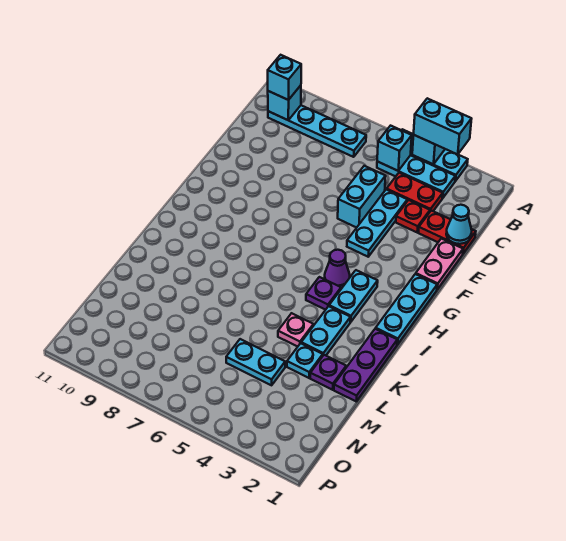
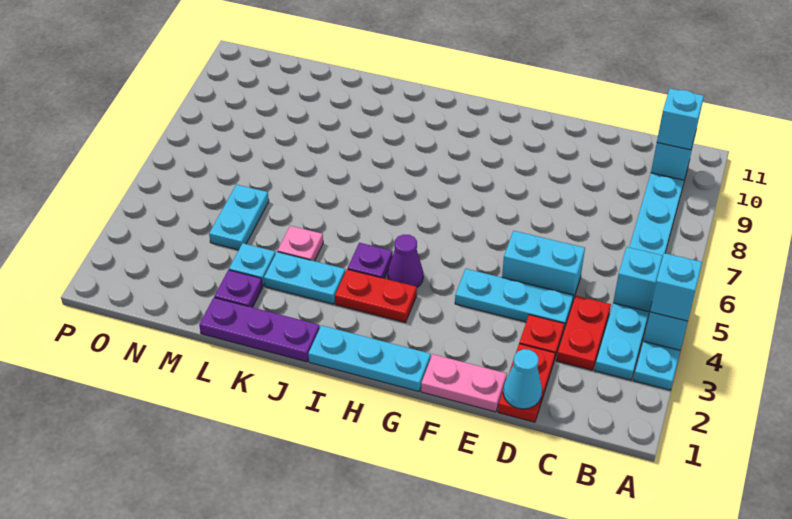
cyan 1x2 brick [414,98,471,154] -> cyan 1x1 brick [650,253,702,321]
cyan 1x2 plate [329,270,378,322] -> red 1x2 plate [335,269,417,323]

